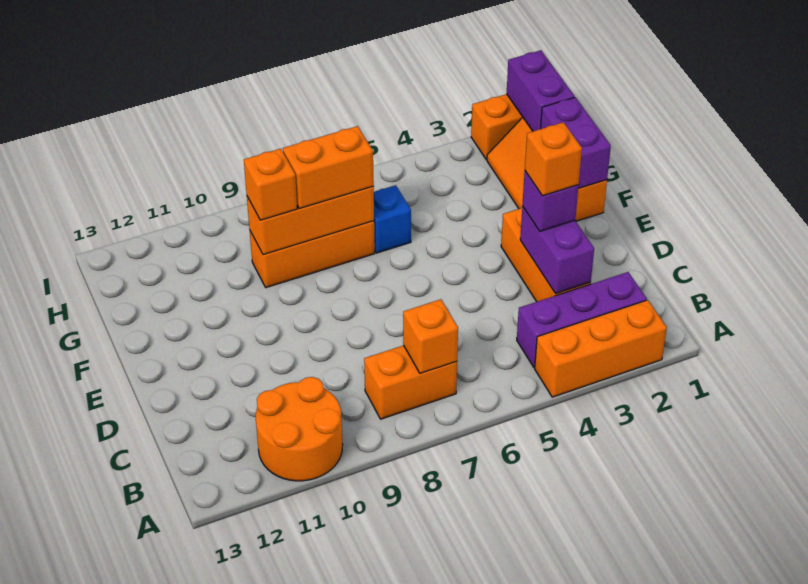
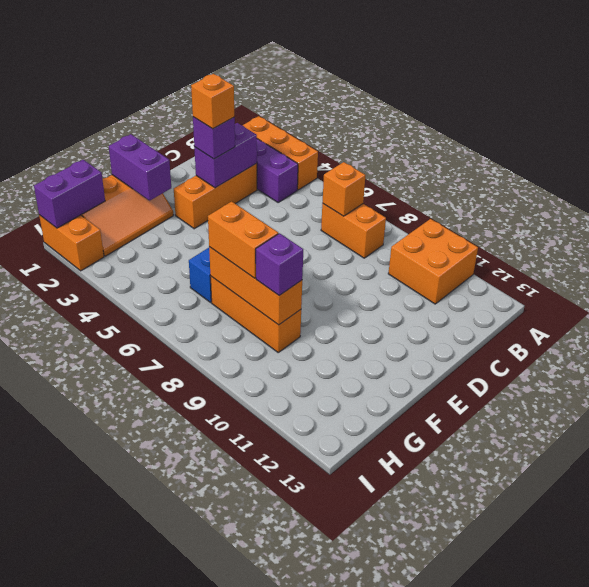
orange 2x2 round brick [256,377,343,481] -> orange 2x2 brick [388,219,478,304]
purple 1x2 brick [541,97,611,188] -> purple 1x2 brick turned to [109,134,171,201]
orange 1x1 brick [244,149,297,220] -> purple 1x1 brick [256,233,303,295]

